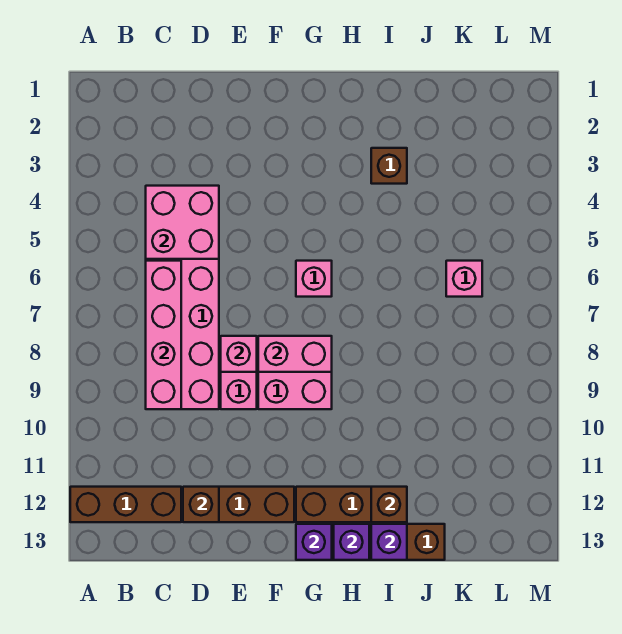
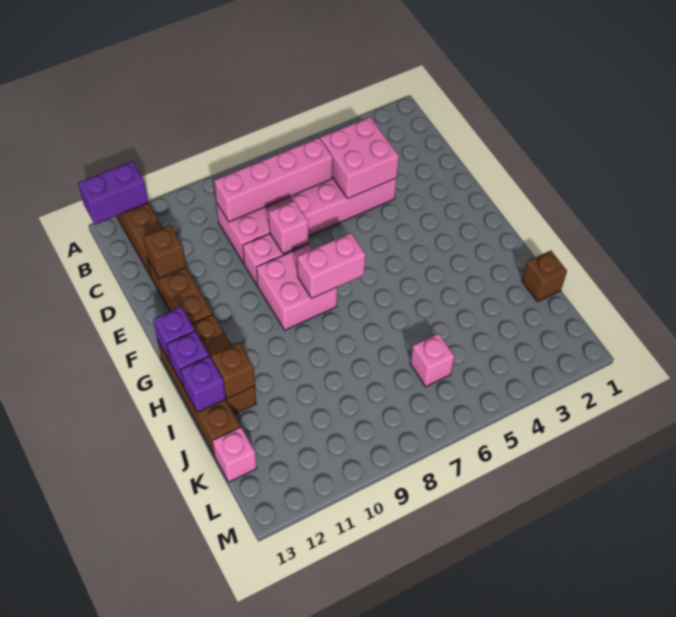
none -> purple 1x2 brick [78,161,148,224]
pink 1x2 brick [258,336,332,372] -> pink 1x2 brick turned to [298,233,366,298]
pink 1x1 brick [296,261,332,297] -> pink 1x1 brick moved to [213,427,257,482]
brown 1x1 brick [371,148,407,184] -> brown 1x1 brick moved to [522,250,567,302]

